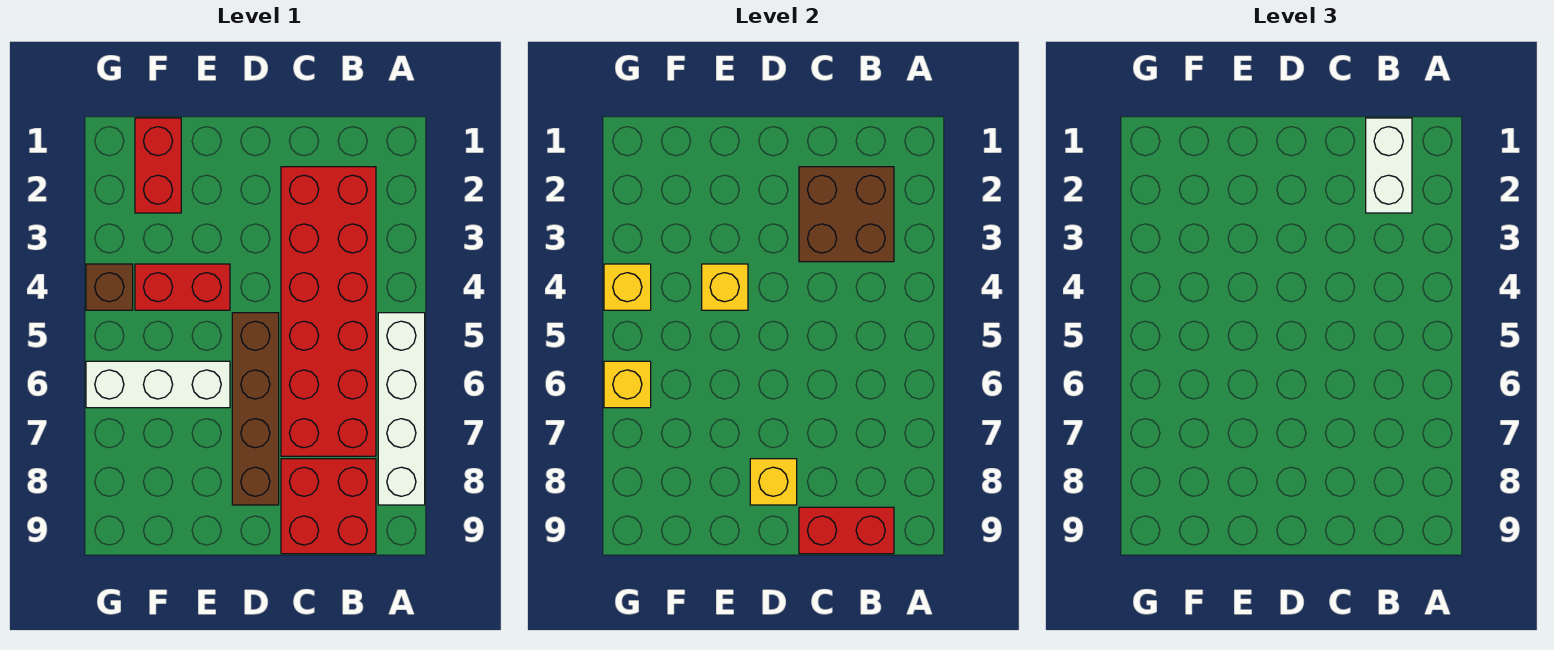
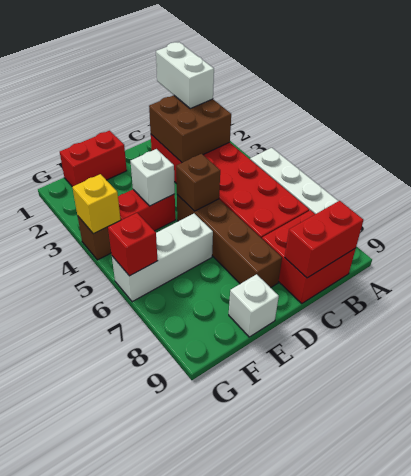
none -> brown 1x1 brick [176,154,220,211]
yellow 1x1 brick [750,459,797,505] -> none
yellow 1x1 brick [702,264,748,310] -> white 1x1 brick [131,149,175,206]
none -> white 1x1 brick [229,274,279,337]
red 1x2 brick [135,118,181,213] -> red 1x2 brick turned to [60,131,127,187]
yellow 1x1 brick [604,361,651,408] -> red 1x1 brick [108,213,157,276]

